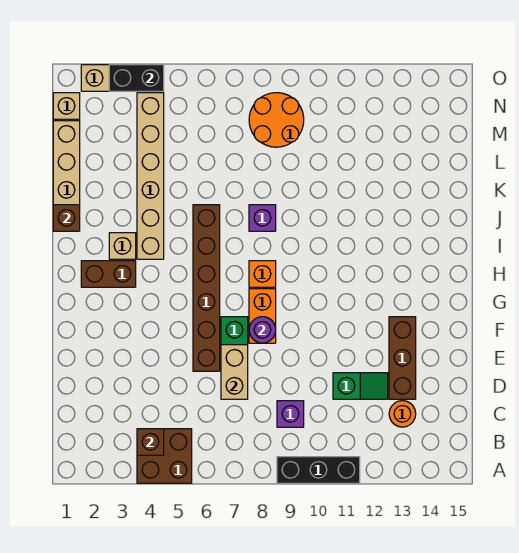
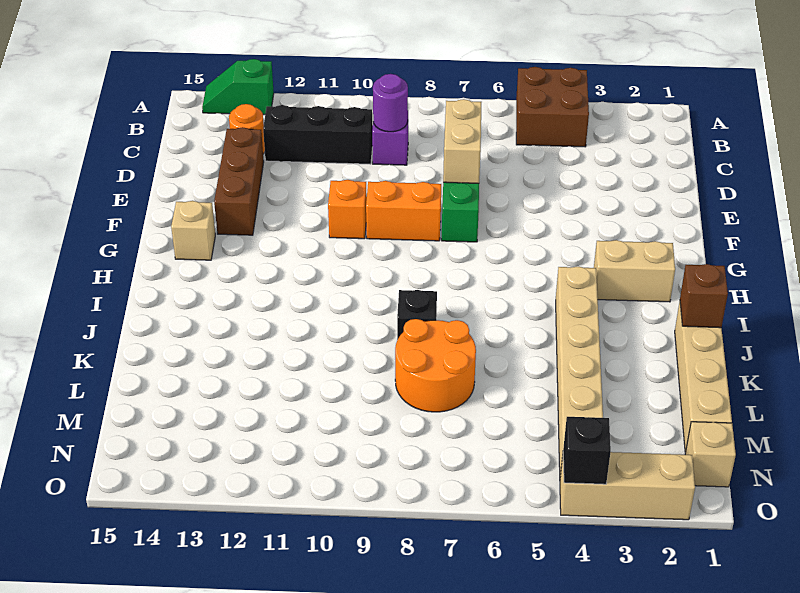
black 1x3 brick [277,457,360,483] -> black 1x3 brick moved to [263,105,373,164]
brown 1x1 brick [137,429,164,455] -> none
green 1x2 slope [333,373,388,399] -> green 1x2 slope moved to [202,59,274,115]
brown 1x6 brick [193,205,220,371] -> none
orange 1x2 brick [249,289,276,343] -> orange 1x2 brick turned to [366,181,441,241]
purple 1x1 round brick [249,317,276,343] -> purple 1x1 round brick moved to [373,74,408,132]
brown 1x2 brick [81,261,136,287] -> tan 1x2 brick [594,240,675,302]
orange 1x1 brick [249,261,276,287] -> orange 1x1 brick moved to [328,180,367,239]
tan 1x1 brick [109,233,136,259] -> tan 1x1 brick moved to [171,201,215,260]
purple 1x1 brick [249,205,276,231] -> black 1x1 brick [397,290,437,340]
orange 2x2 round brick [249,93,304,147] -> orange 2x2 round brick moved to [395,319,476,412]
black 1x2 brick [109,65,164,91] -> black 1x1 brick [563,417,611,484]

